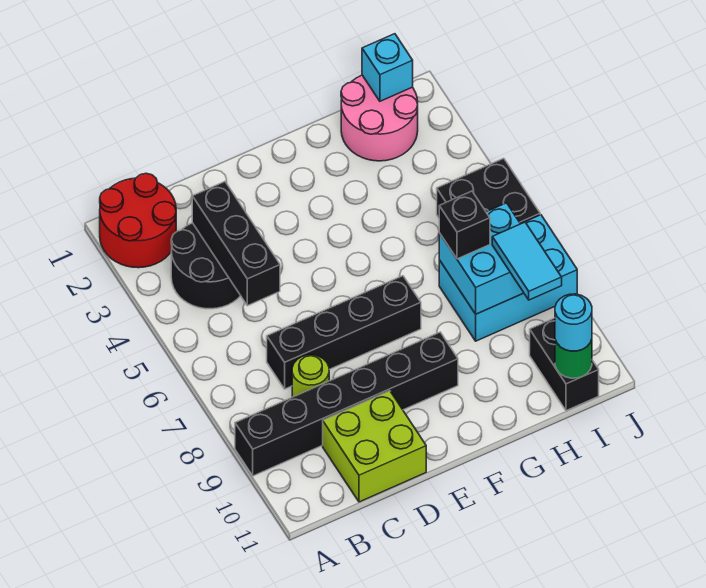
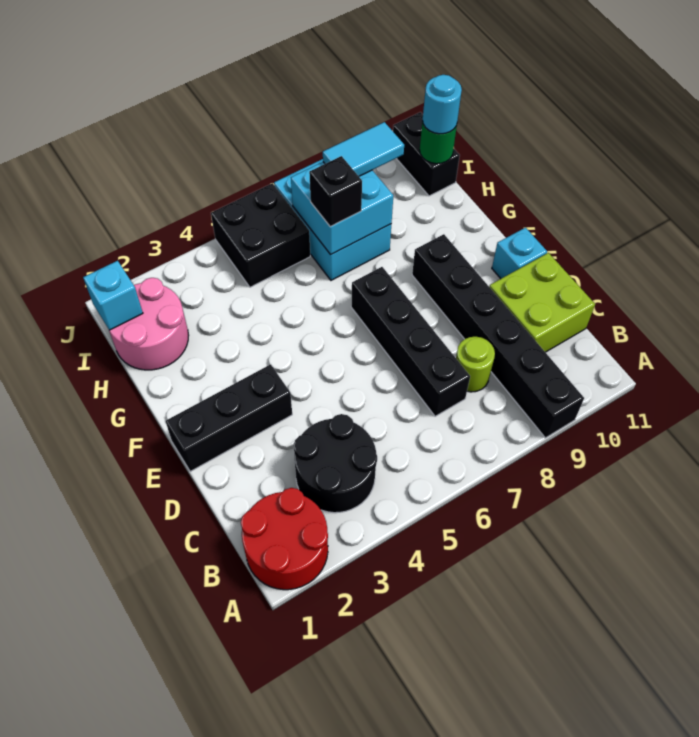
black 1x3 brick [192,182,280,306] -> black 1x3 brick moved to [166,364,292,472]
none -> cyan 1x1 brick [492,228,547,279]
black 1x2 brick [530,318,599,411] -> black 1x2 brick turned to [393,112,460,196]

